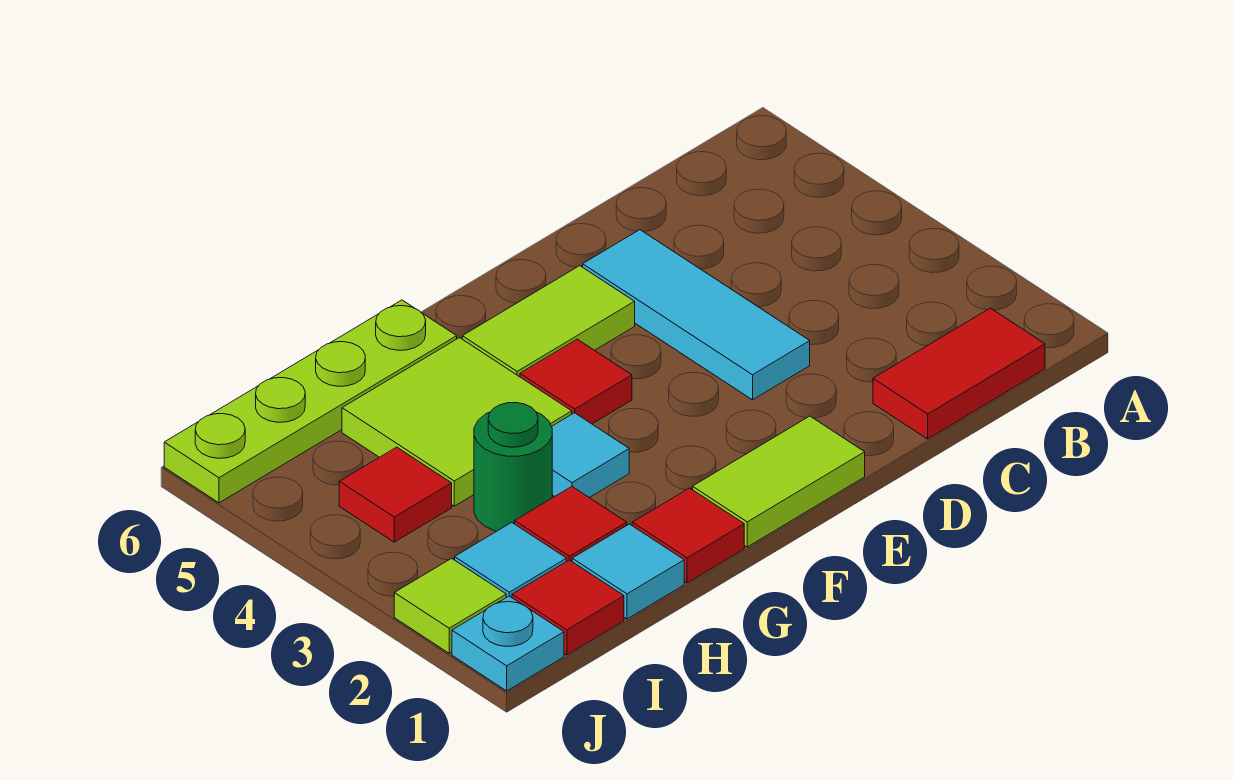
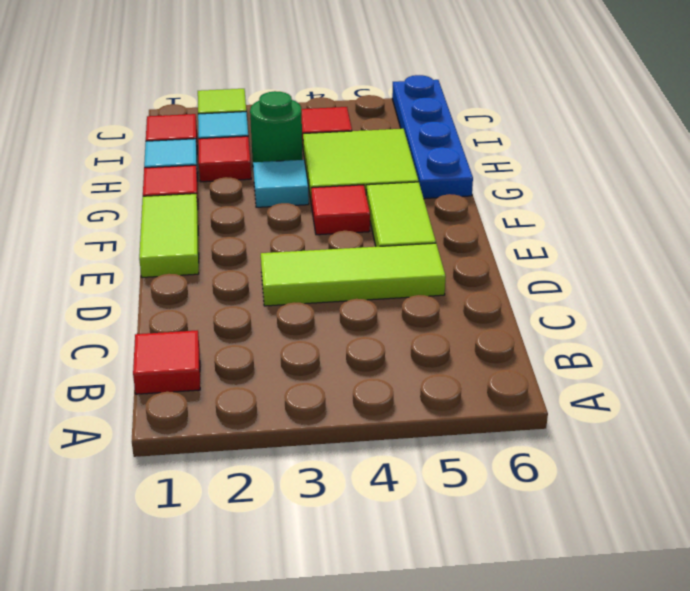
red 1x2 tile [873,308,1045,439] -> red 1x1 tile [133,330,200,394]
cyan 1x3 tile [583,230,810,400] -> lime 1x3 tile [261,243,446,306]
lime 1x4 plate [164,300,457,503] -> blue 1x4 plate [392,75,473,199]
cyan 1x1 plate [452,596,564,691] -> none

